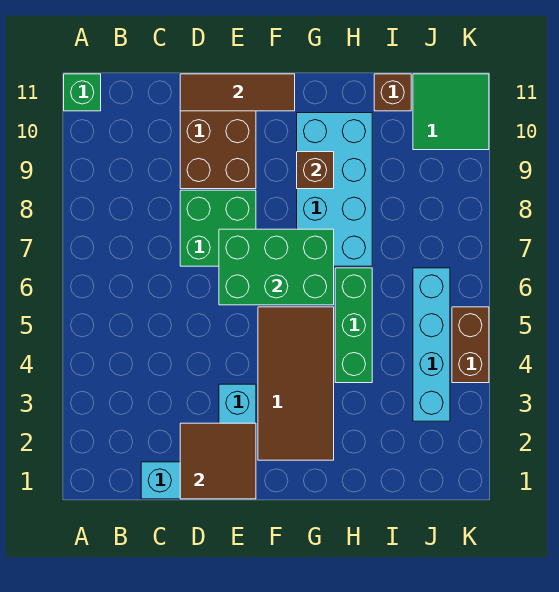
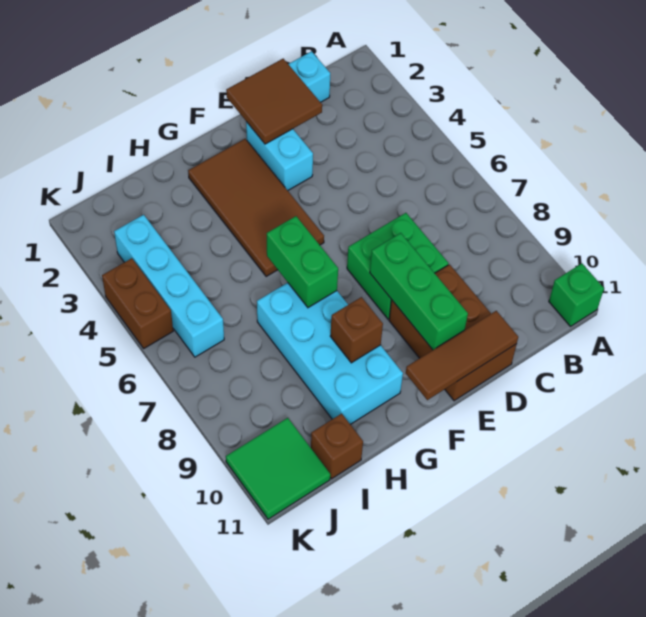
green 2x3 brick [219,229,334,305] -> green 1x2 brick [267,216,338,308]
green 1x3 brick [335,268,372,383] -> green 1x3 brick moved to [370,233,468,350]

